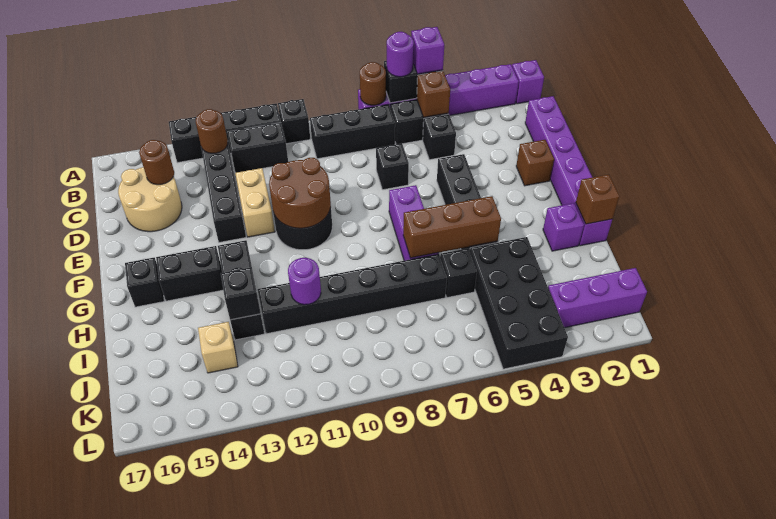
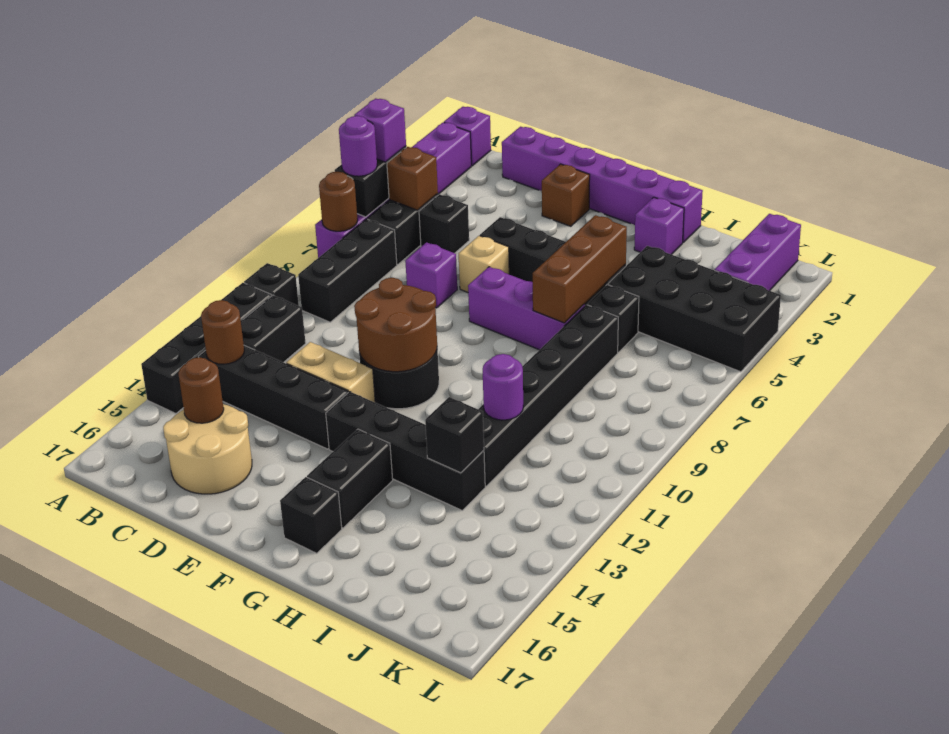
black 1x1 brick [376,144,409,190] -> purple 1x1 brick [405,242,457,308]
black 1x3 brick [218,240,264,340] -> black 1x4 brick [326,392,485,510]
brown 1x1 brick [576,174,619,224] -> none
tan 1x1 brick [198,322,238,373] -> tan 1x1 brick moved to [459,236,509,292]

